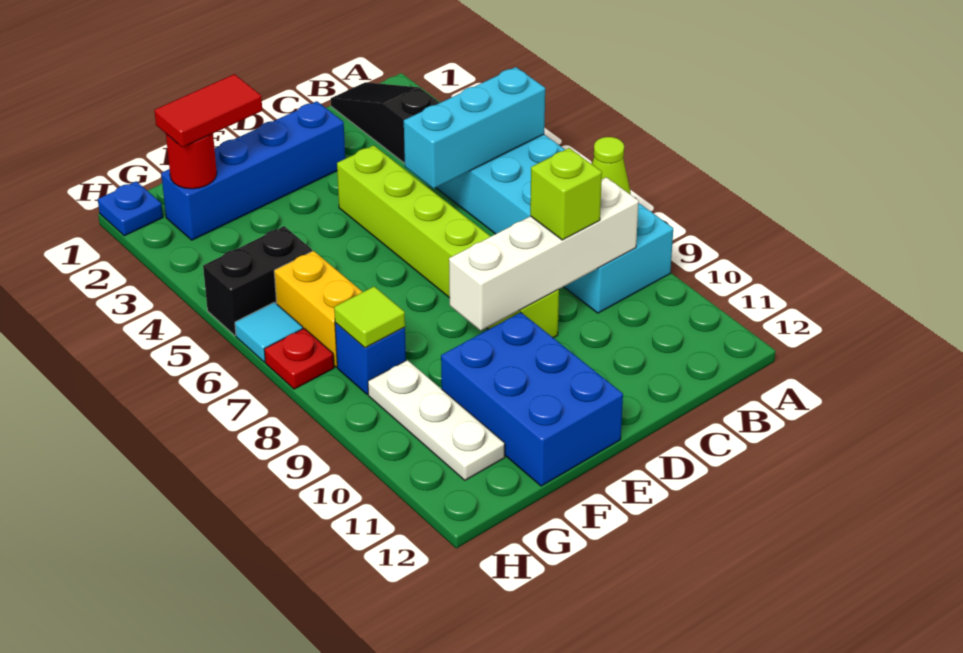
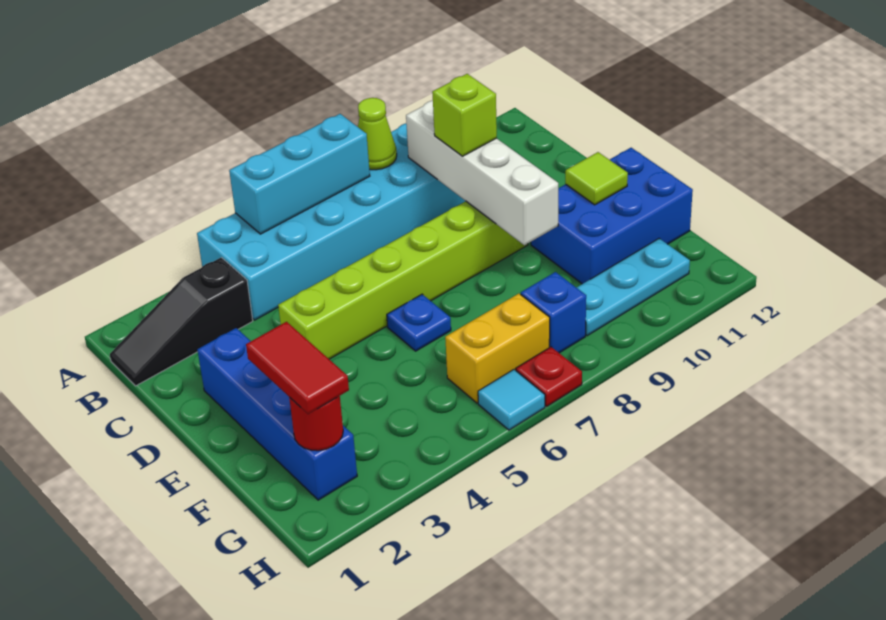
cyan 1x3 brick [404,67,545,189] -> cyan 1x3 brick turned to [229,114,370,234]
black 1x2 brick [203,226,312,335] -> none
lime 1x1 tile [334,287,405,348] -> lime 1x1 tile moved to [565,152,628,205]
white 1x3 plate [368,360,505,480] -> cyan 1x3 plate [577,239,690,336]
blue 1x1 plate [98,181,163,236] -> blue 1x1 plate moved to [387,294,451,351]

